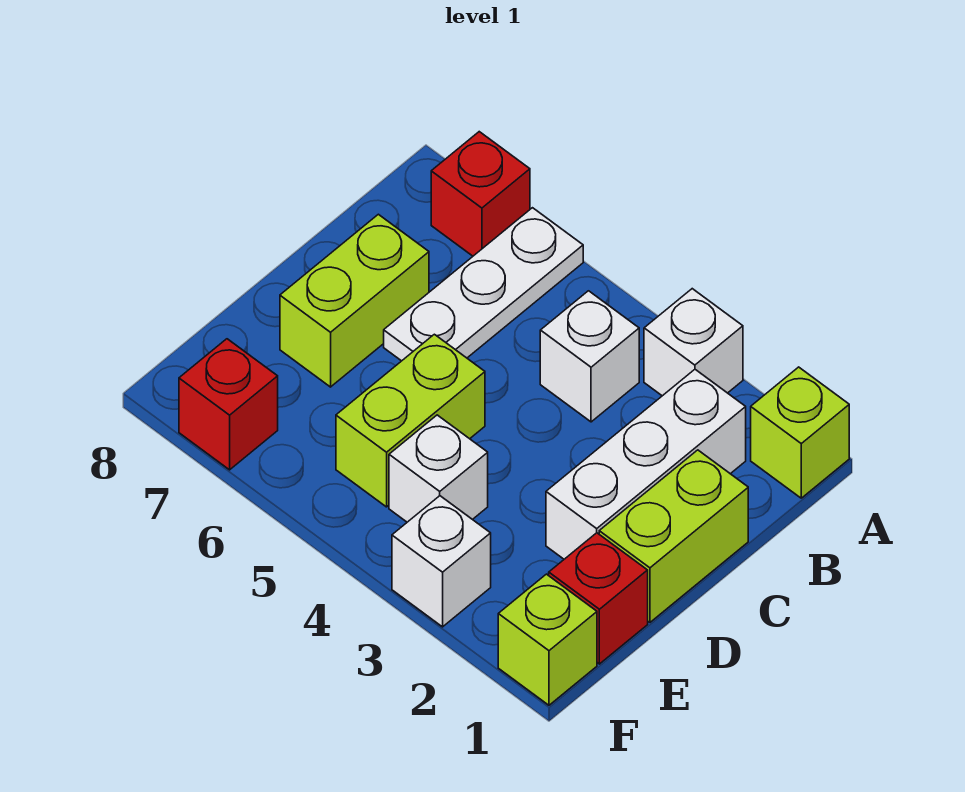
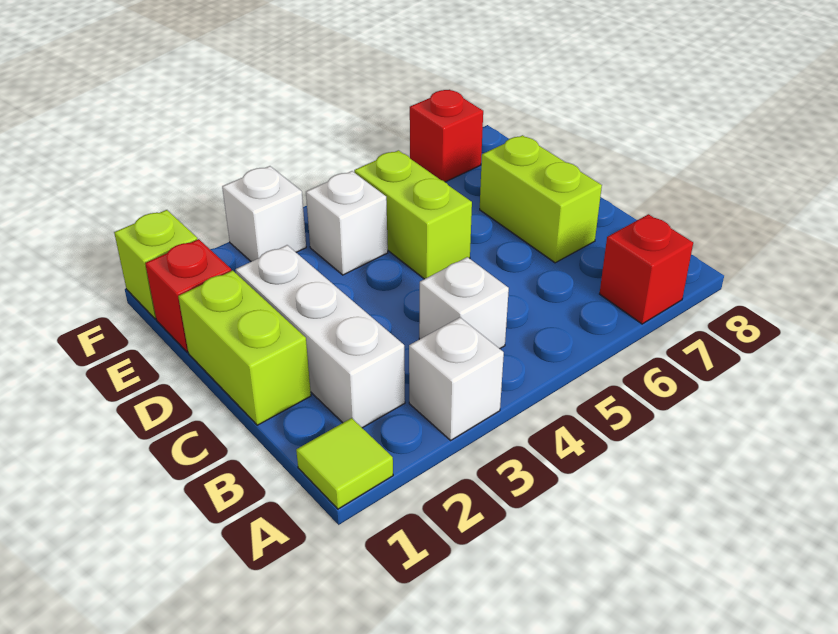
lime 1x1 brick [751,367,849,498] -> lime 1x1 tile [296,418,393,509]
white 1x3 plate [384,208,583,361] -> none

